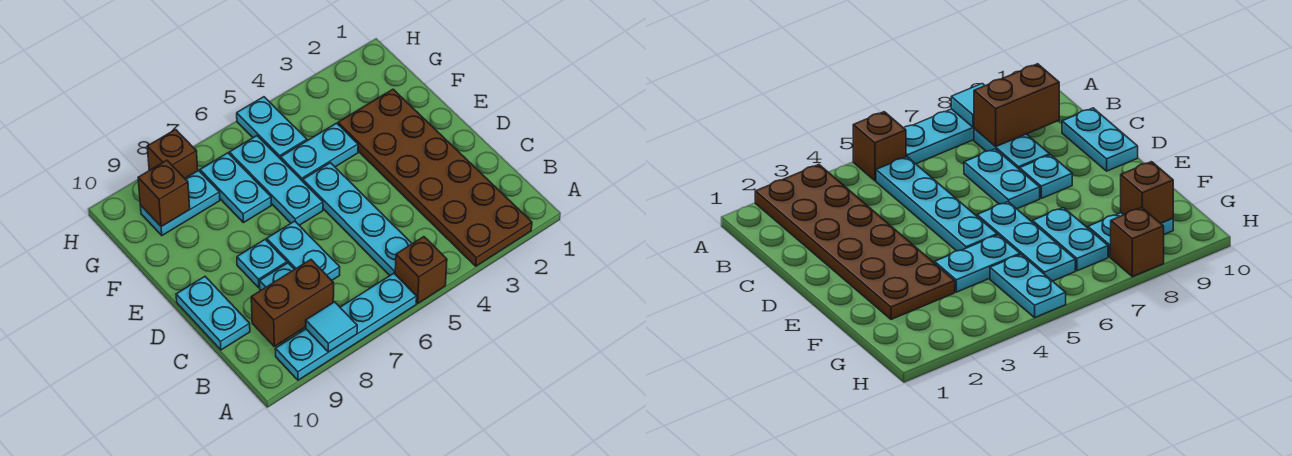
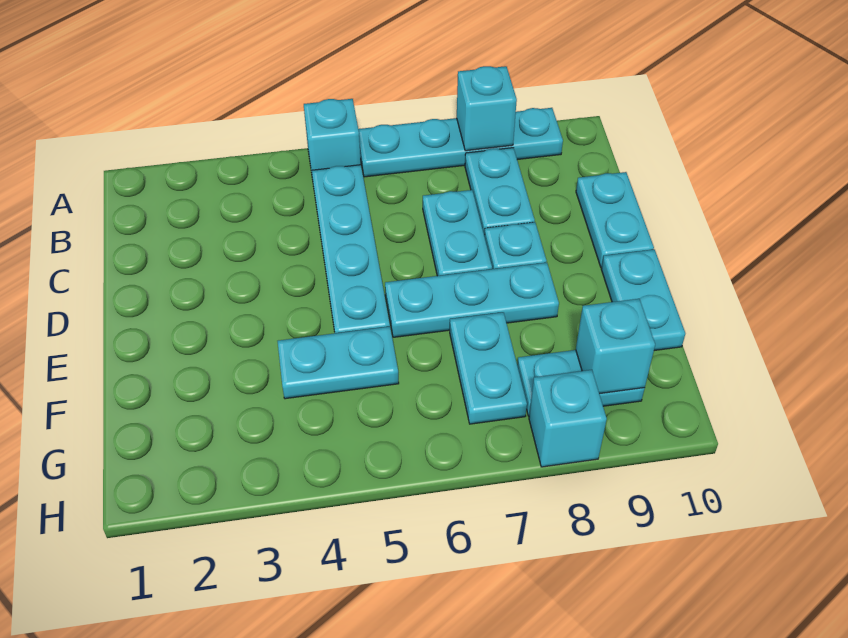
brown 2x6 plate [338,89,532,266] -> none
brown 1x1 brick [395,237,447,303] -> cyan 1x1 brick [304,99,361,173]
cyan 1x1 tile [306,302,357,352] -> cyan 1x1 brick [457,66,517,151]
brown 1x2 brick [251,260,334,346] -> none
cyan 1x3 plate [229,136,323,225] -> cyan 1x3 plate turned to [385,263,559,337]
cyan 1x2 plate [237,97,307,159] -> cyan 1x2 plate moved to [601,249,685,351]
brown 1x1 brick [138,160,190,227] -> cyan 1x1 brick [576,299,655,394]
brown 1x1 brick [147,129,198,178] -> cyan 1x1 brick [529,370,607,467]

